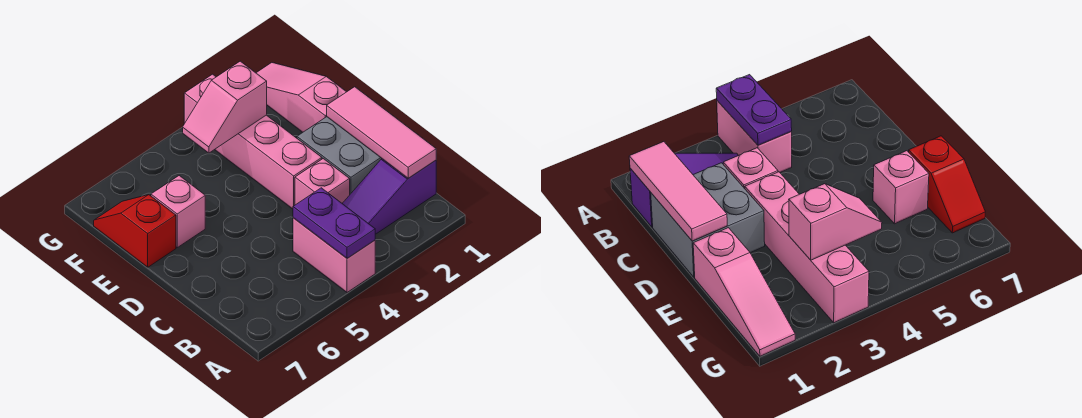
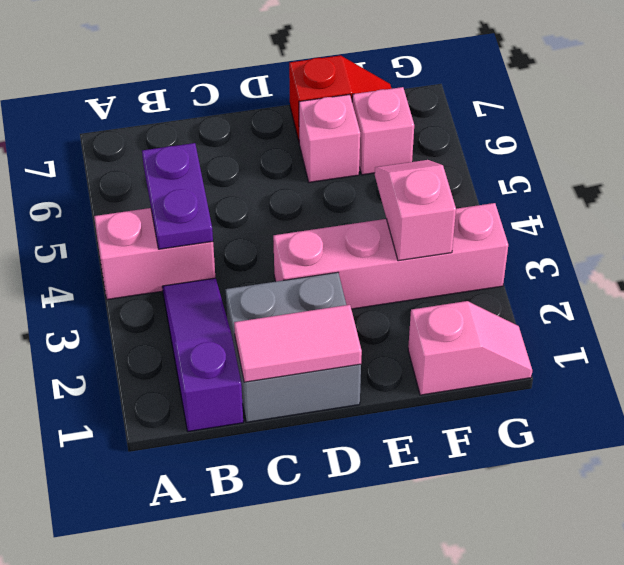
purple 1x2 plate [293,188,375,258] -> purple 1x2 plate turned to [142,143,213,249]
pink 1x3 tile [327,87,436,178] -> pink 1x2 tile [234,305,362,382]
pink 1x1 brick [295,159,350,205] -> pink 1x1 brick moved to [352,87,414,175]
pink 1x3 slope [257,63,346,132] -> pink 1x2 slope [408,301,532,395]

